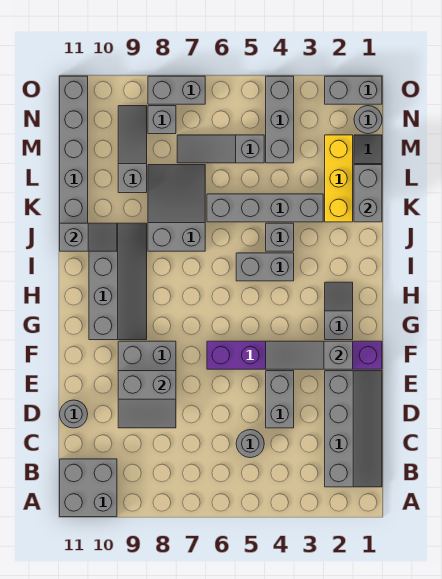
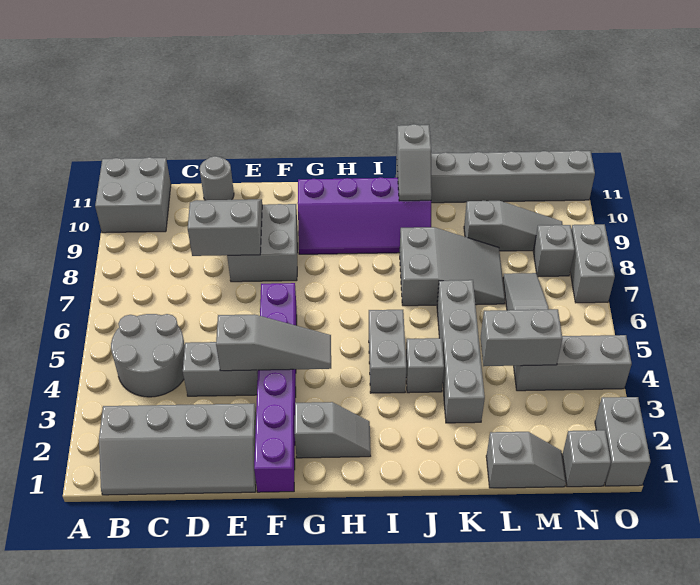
grey 1x1 round brick [236,430,264,458] -> grey 2x2 round brick [111,314,185,397]
grey 2x2 slope [118,371,176,428] -> grey 2x2 slope turned to [188,199,262,256]
grey 1x3 slope [266,341,353,369] -> grey 1x3 slope turned to [216,315,331,371]
grey 2x4 slope [89,223,147,340] -> purple 2x4 slope [298,177,431,254]
grey 1x2 brick [354,165,382,222] -> grey 1x2 brick moved to [481,309,562,366]
yellow 1x3 brick [325,135,353,222] -> none
grey 1x1 round brick [354,106,382,134] -> grey 1x1 brick [562,430,611,487]

